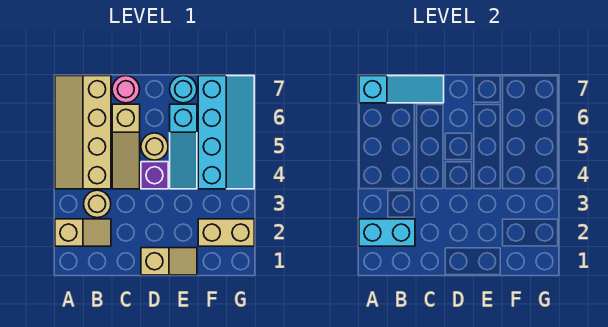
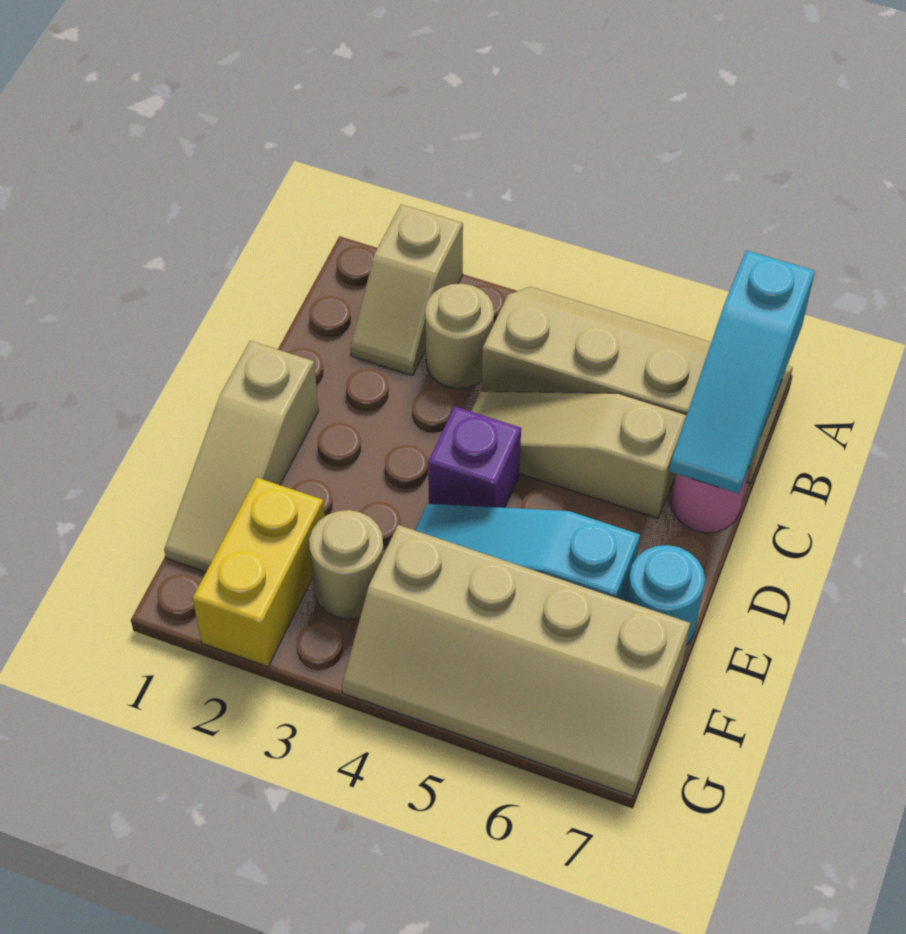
cyan 1x2 brick [359,219,415,246] -> none
tan 1x2 slope [141,248,197,275] -> tan 1x3 slope [164,341,319,572]
tan 1x1 round brick [141,133,168,160] -> tan 1x1 round brick moved to [309,510,384,619]
tan 1x2 brick [198,219,254,246] -> yellow 1x2 brick [193,477,325,667]
cyan 2x4 slope [198,76,254,189] -> tan 2x4 slope [342,525,690,796]

